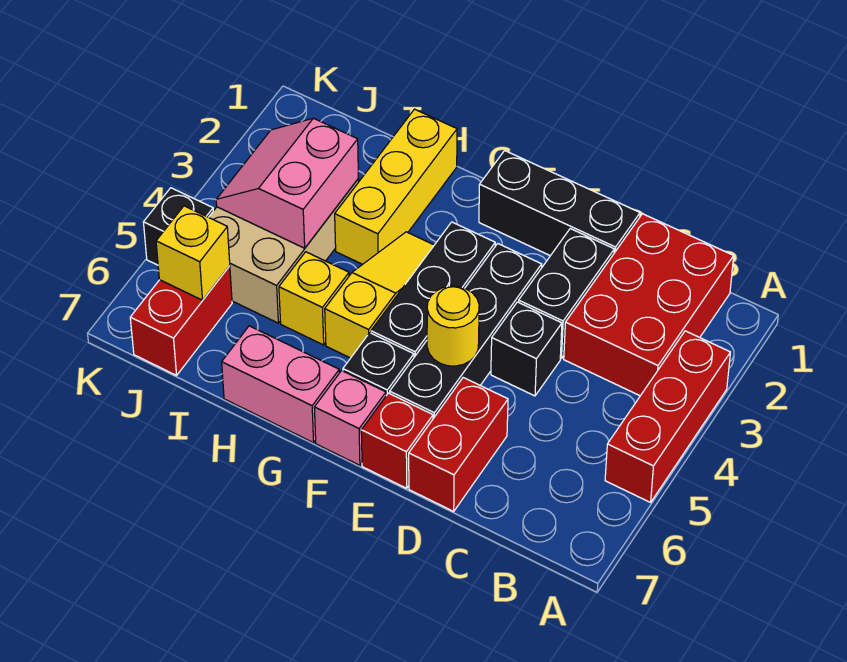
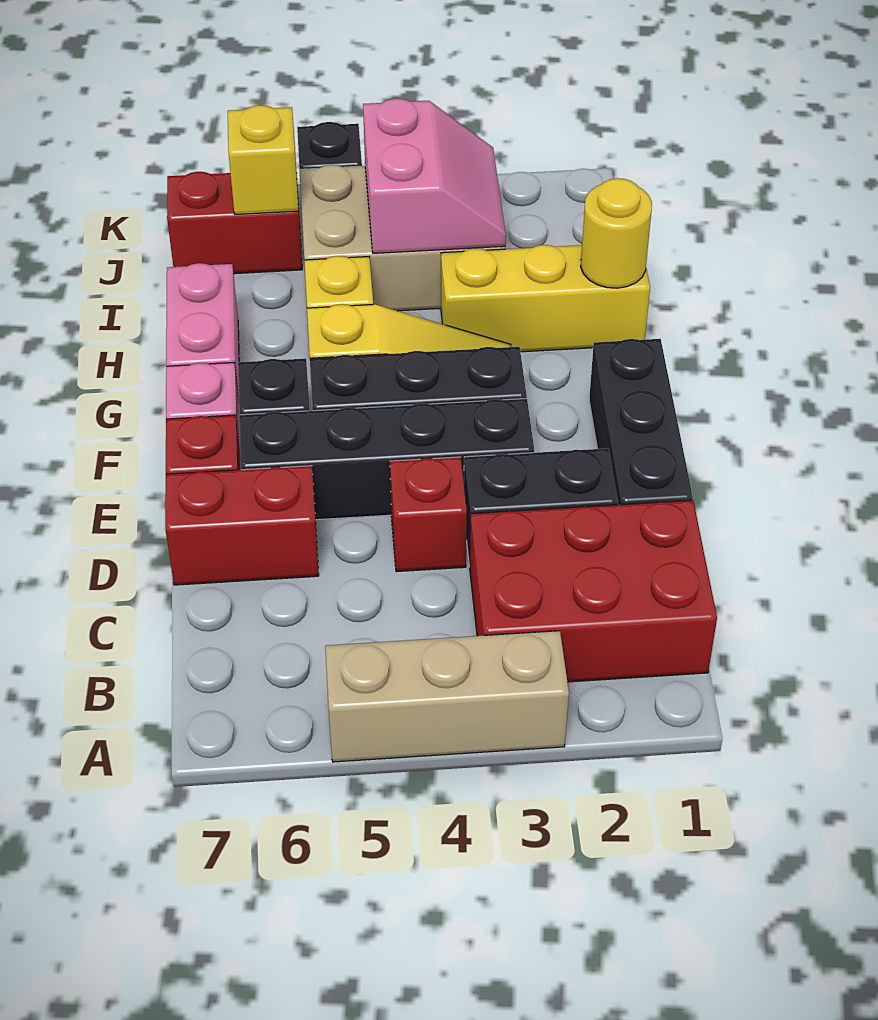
red 1x3 brick [605,331,730,502] -> tan 1x3 brick [325,631,569,762]
black 1x1 brick [491,302,562,396] -> red 1x1 brick [390,457,467,572]
yellow 1x1 round brick [427,286,479,366] -> yellow 1x1 round brick moved to [581,178,652,288]
pink 2x2 slope [216,118,358,248] -> pink 2x2 slope turned to [363,99,506,253]

